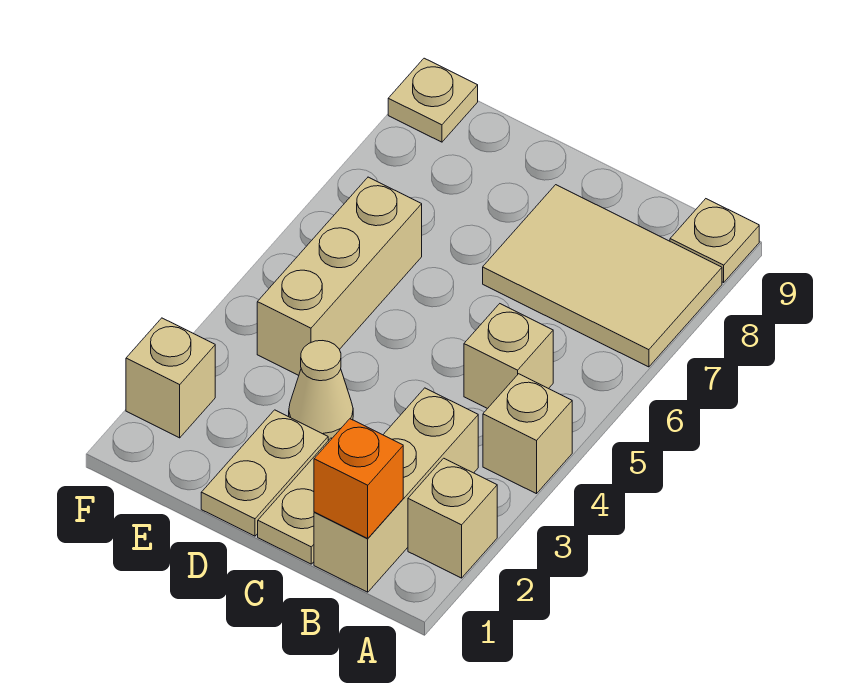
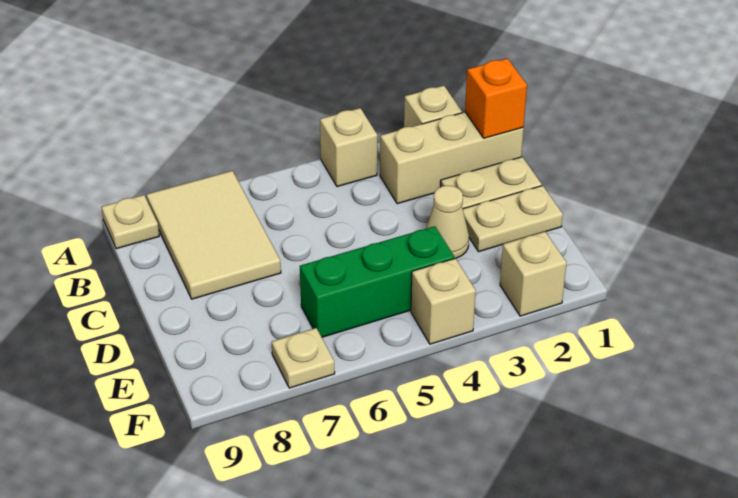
tan 1x1 brick [464,304,553,409] -> tan 1x1 brick moved to [411,258,476,344]
tan 1x3 brick [257,177,422,375] -> green 1x3 brick [300,226,455,337]
tan 1x1 plate [388,58,478,142] -> tan 1x1 plate moved to [272,328,335,388]

